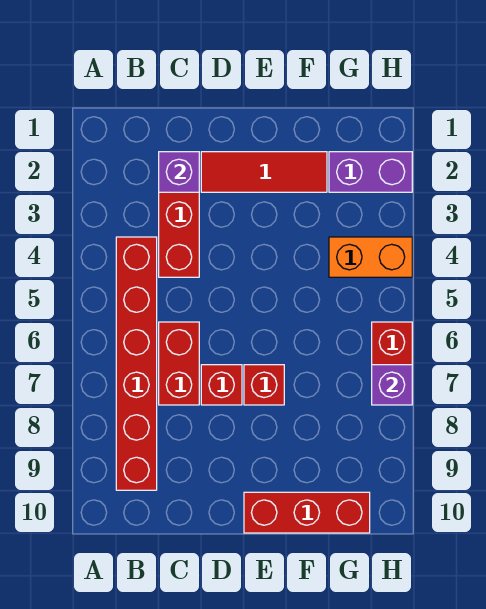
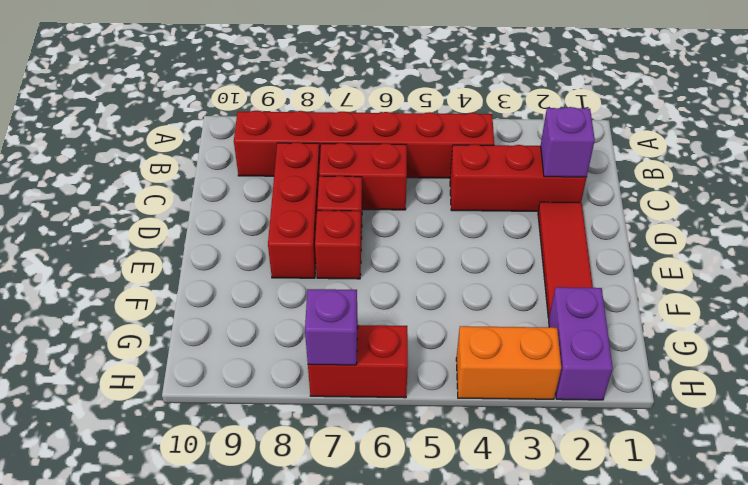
red 1x3 brick [244,492,370,533] -> red 1x3 brick moved to [268,142,320,278]
orange 1x2 brick [329,237,412,277] -> orange 1x2 brick turned to [456,326,561,399]

